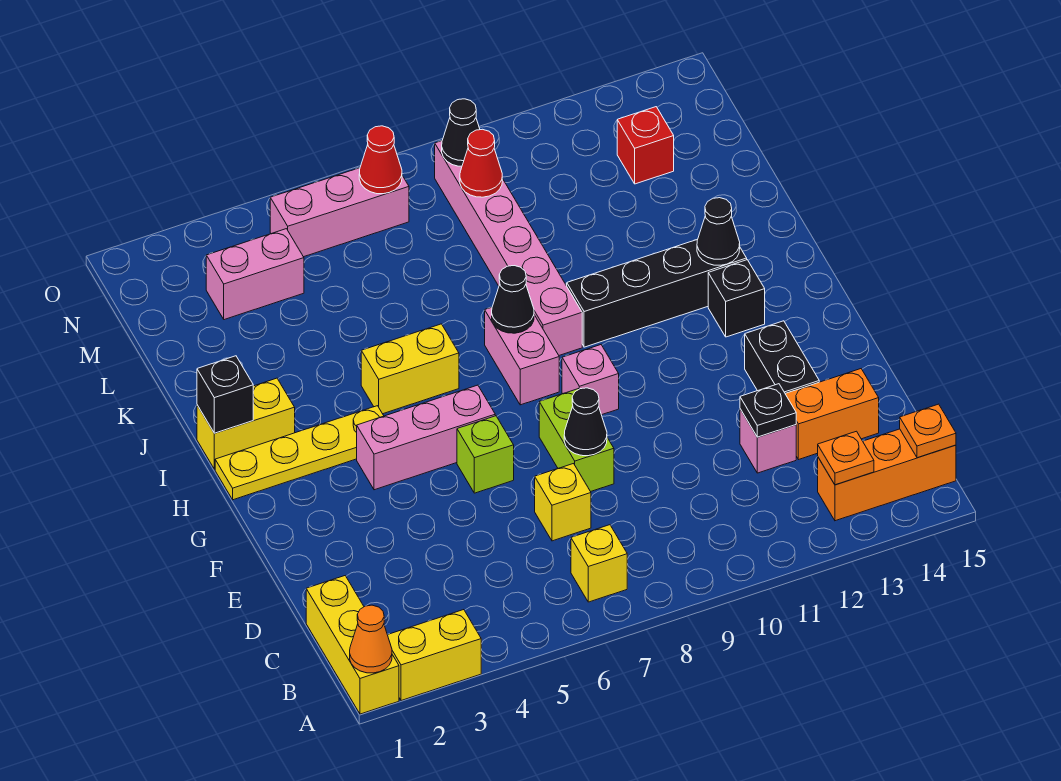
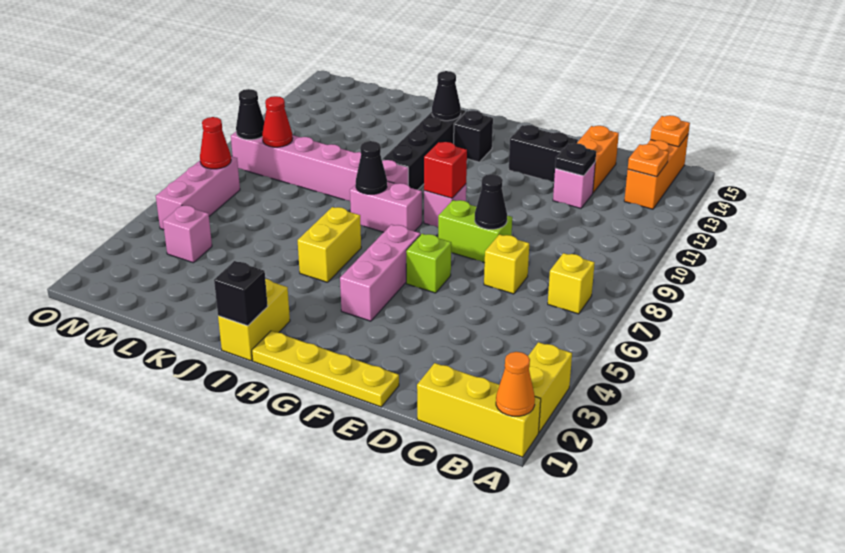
yellow 1x4 plate [215,406,384,500] -> yellow 1x4 plate turned to [252,331,399,407]
pink 1x2 brick [206,229,304,320] -> pink 1x1 brick [163,205,212,263]
red 1x1 brick [617,107,674,184] -> red 1x1 brick moved to [424,142,467,198]

